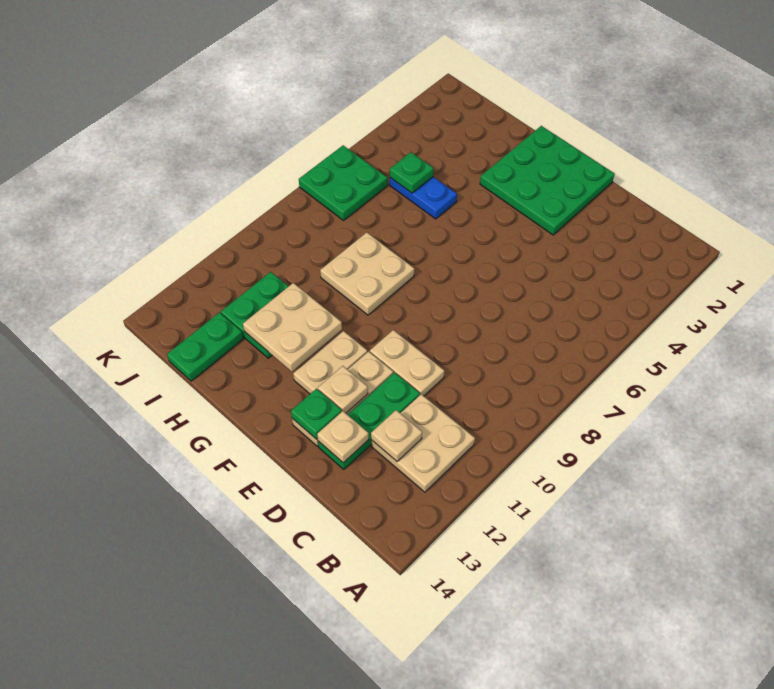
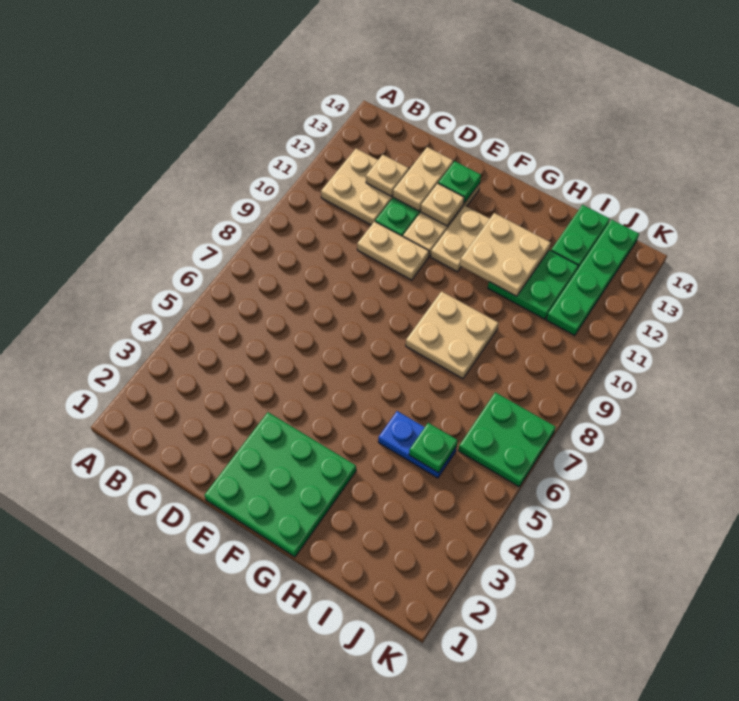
tan 1x1 plate [317,411,369,463] -> tan 1x2 plate [393,147,453,211]
none -> green 1x4 plate [546,220,639,336]

